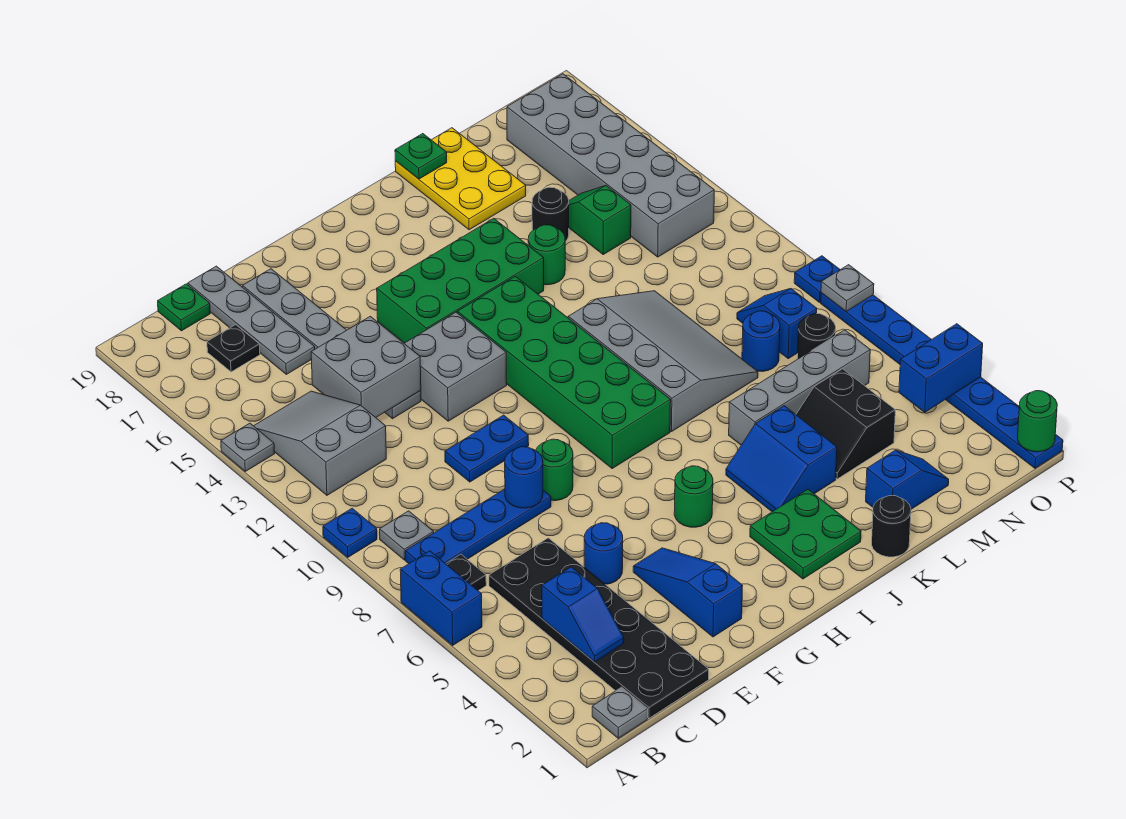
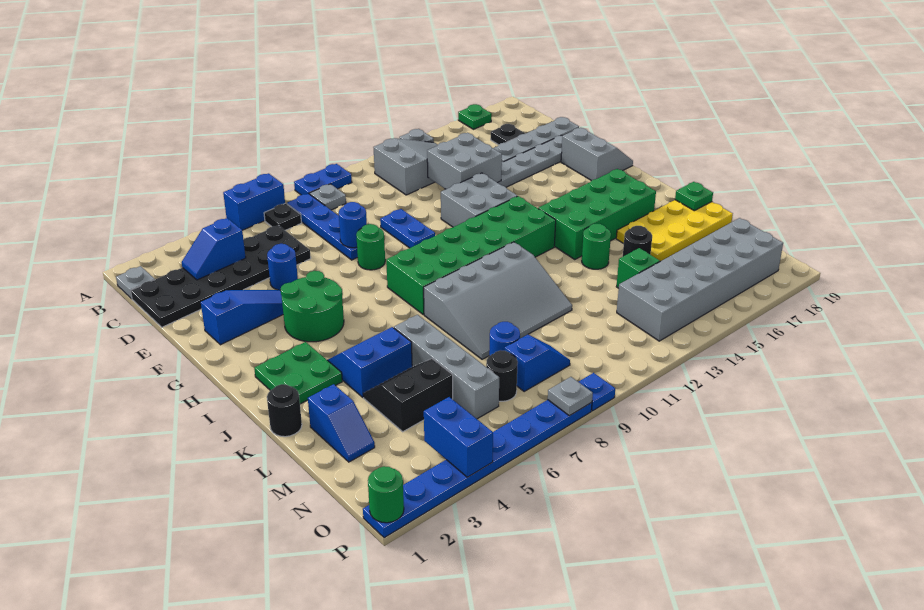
blue 1x1 plate [323,508,377,557] -> blue 1x2 plate [294,164,352,195]
green 1x1 plate [158,284,210,331] -> green 1x1 plate moved to [458,104,492,129]
none -> grey 2x2 slope [561,128,633,181]
green 2x4 brick [377,218,544,343] -> green 2x4 brick turned to [538,169,656,260]
green 1x1 round brick [674,466,713,527] -> green 2x2 round brick [281,271,344,342]
yellow 2x3 plate [395,128,526,230] -> yellow 2x4 plate [616,200,733,261]

